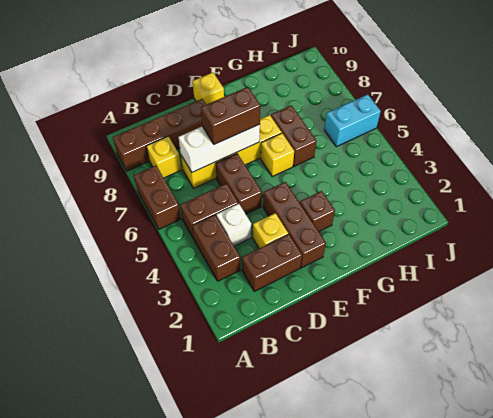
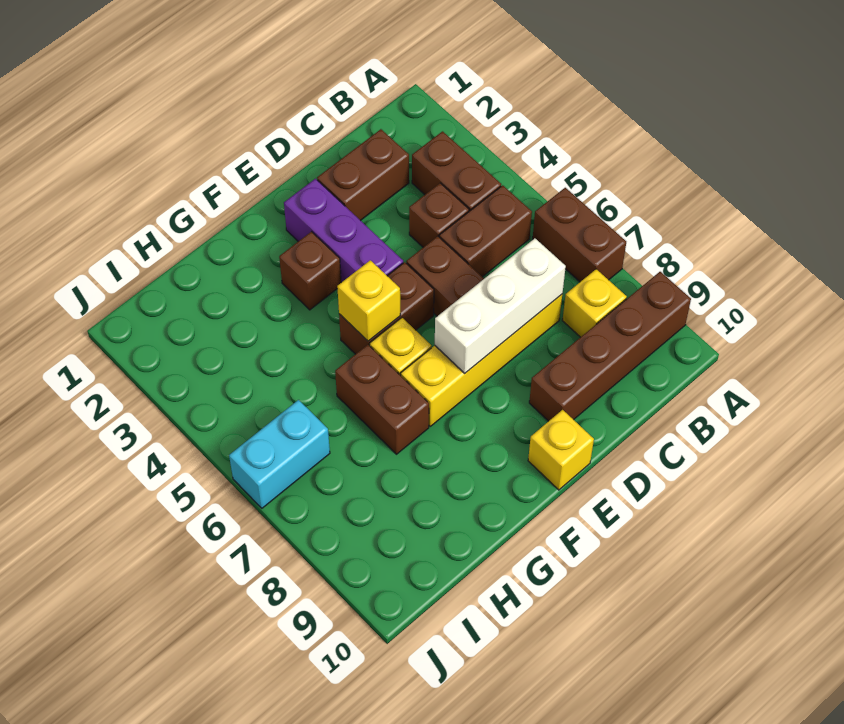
white 1x1 brick [216,204,251,246] -> brown 1x1 brick [409,183,469,247]
yellow 1x1 brick [253,213,288,248] -> yellow 1x1 brick moved to [337,260,400,341]
brown 1x2 brick [201,87,260,144] -> brown 1x2 brick moved to [339,262,434,354]
brown 1x3 brick [263,182,326,268] -> purple 1x3 brick [284,179,403,282]

